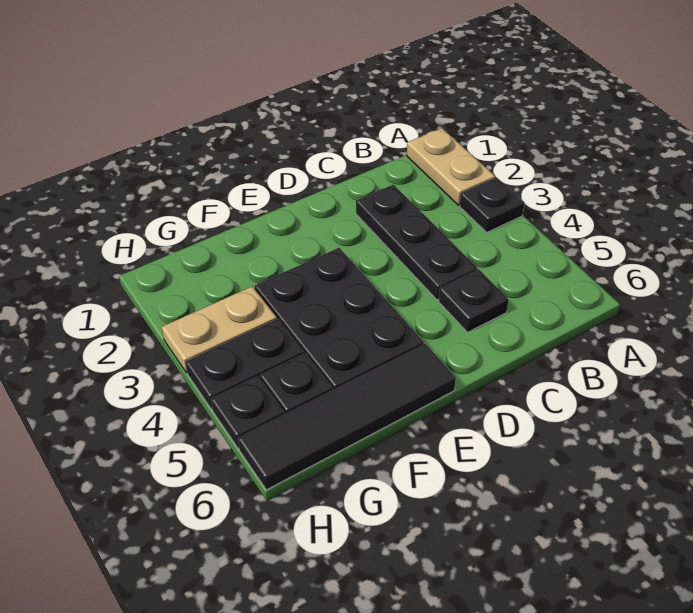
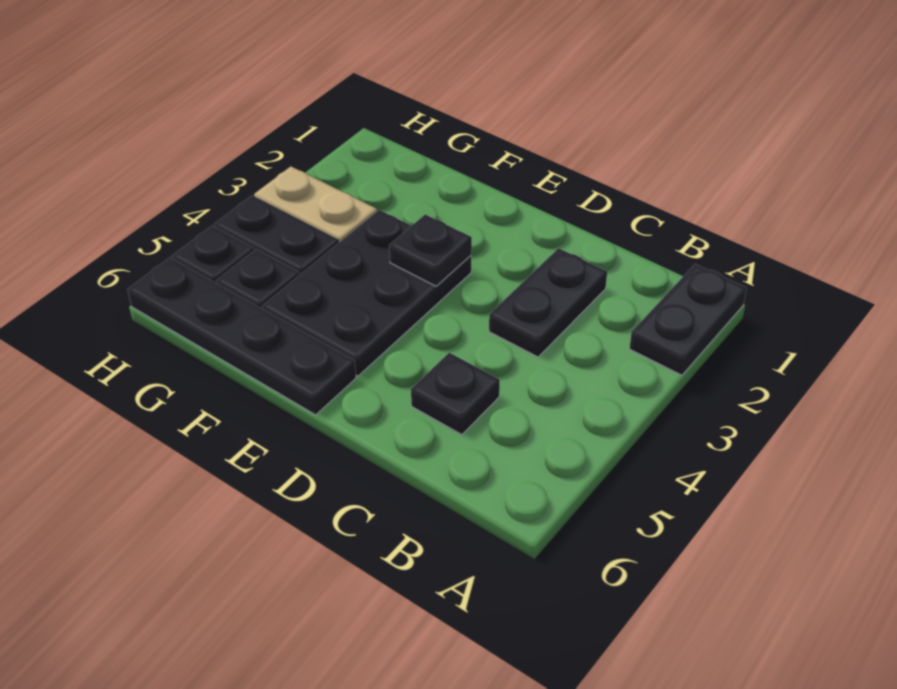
tan 1x2 plate [407,128,495,205] -> black 1x2 plate [629,264,747,375]
black 1x1 plate [460,177,524,232] -> black 1x1 plate moved to [389,214,472,286]
black 1x3 plate [356,184,477,300] -> black 1x2 plate [489,248,607,357]
black 1x4 tile [238,344,456,490] -> black 1x4 plate [127,258,356,415]

